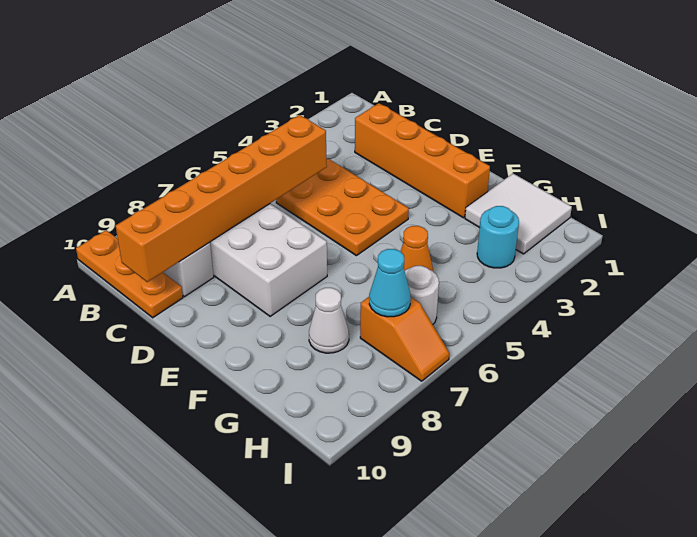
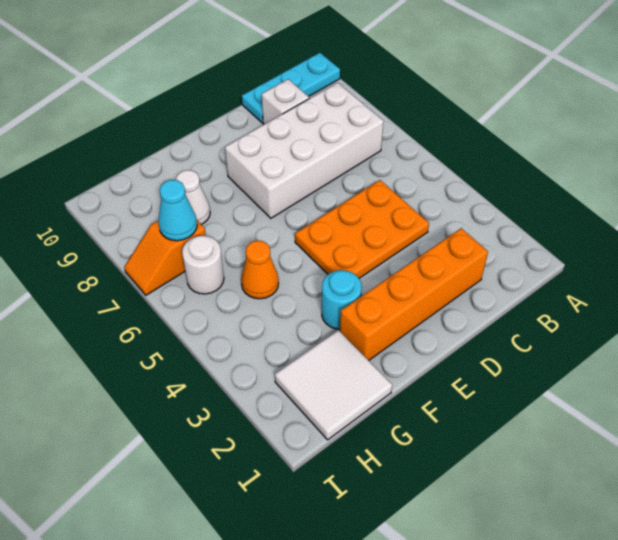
orange 1x3 plate [76,230,183,318] -> cyan 1x3 plate [242,53,340,123]
orange 1x6 brick [116,115,327,282] -> none
cyan 1x1 round brick [477,206,519,268] -> cyan 1x1 round brick moved to [322,270,362,329]

